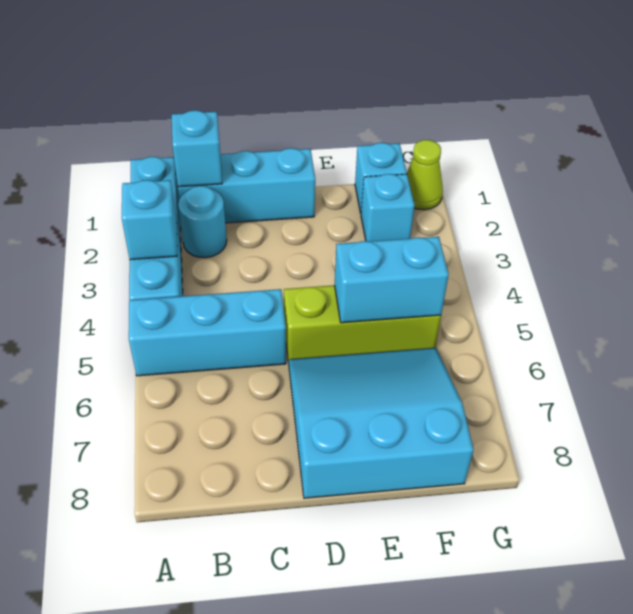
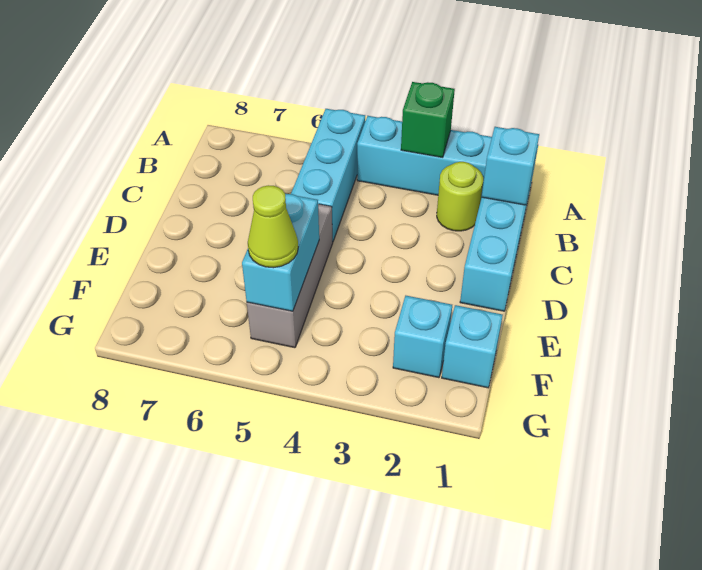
cyan 1x1 brick [122,180,177,260] -> green 1x1 brick [401,82,455,157]
cyan 1x1 round brick [178,186,227,258] -> lime 1x1 round brick [437,162,483,231]
lime 1x3 brick [284,285,441,363] -> grey 1x3 brick [247,204,333,348]
cyan 3x3 slope [289,348,474,498] -> none
lime 1x1 cone [407,140,443,210] -> lime 1x1 cone moved to [248,185,298,268]

